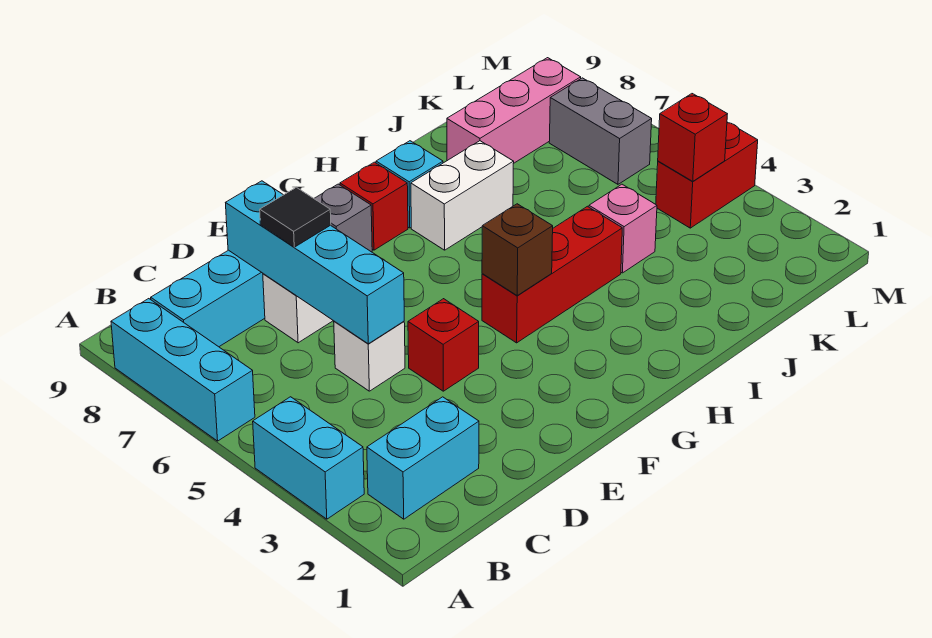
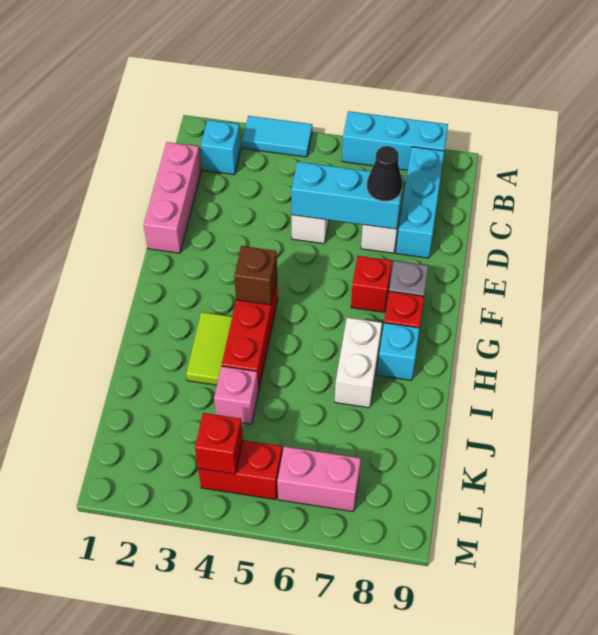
cyan 1x2 brick [253,397,364,519] -> cyan 1x2 tile [242,116,312,157]
cyan 1x2 brick [367,397,479,519] -> cyan 1x1 brick [201,120,241,175]
cyan 1x4 brick [226,181,404,344] -> cyan 1x3 brick [291,162,404,229]
black 1x1 tile [260,187,331,247] -> black 1x1 cone [367,146,402,201]
red 1x1 brick [408,299,479,391] -> red 1x1 brick moved to [351,256,392,313]
none -> lime 1x2 tile [186,312,232,385]
pink 1x3 brick [447,58,581,164] -> pink 1x3 brick moved to [144,142,201,253]
red 1x2 brick [656,122,758,228] -> red 1x2 brick turned to [198,440,282,500]
grey 1x2 brick [549,78,652,184] -> pink 1x2 brick [277,446,361,512]

